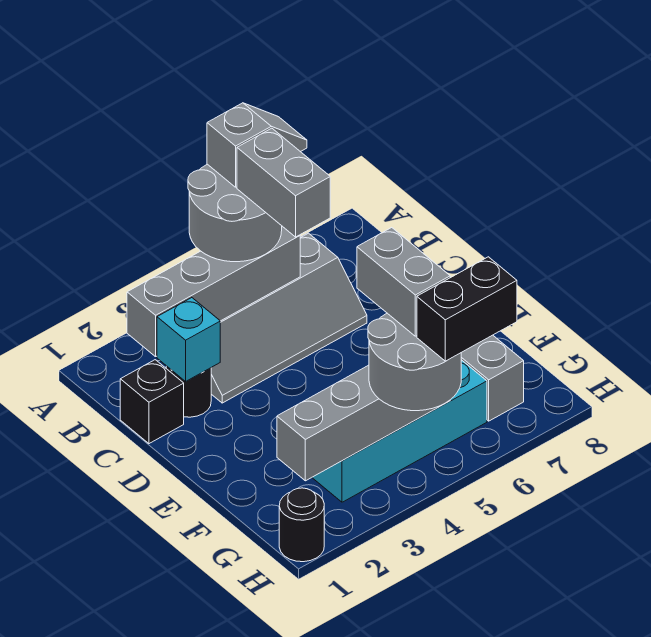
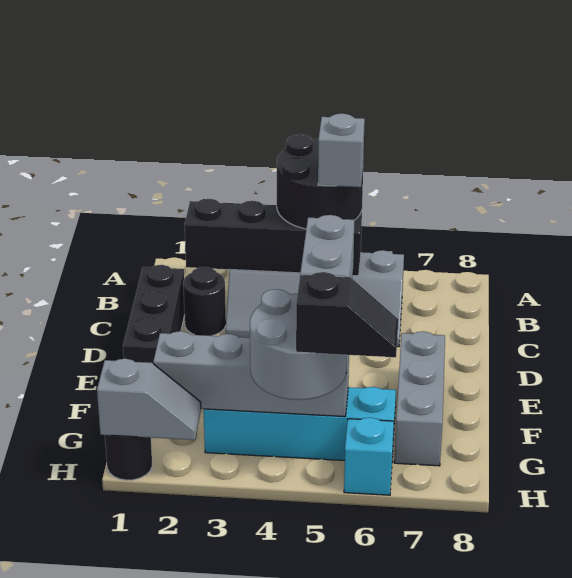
grey 2x2 round brick [188,164,282,262] -> black 2x2 round brick [277,134,363,229]
grey 1x2 slope [207,103,307,187] -> grey 1x2 slope moved to [97,359,201,440]
grey 1x4 brick [127,226,300,357] -> black 1x4 brick [185,199,362,276]
grey 1x2 brick [237,128,330,237] -> grey 1x1 brick [318,113,365,187]
black 1x1 brick [120,360,184,444] -> black 1x3 brick [123,265,185,364]
cyan 1x1 brick [157,298,220,381] -> cyan 1x1 brick moved to [344,418,394,495]
black 1x2 brick [417,257,517,361] -> black 1x2 slope [296,272,398,357]

